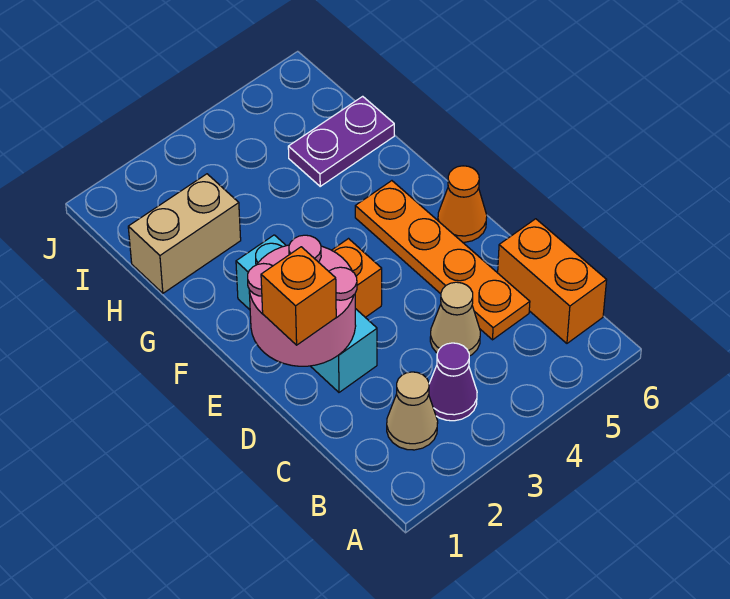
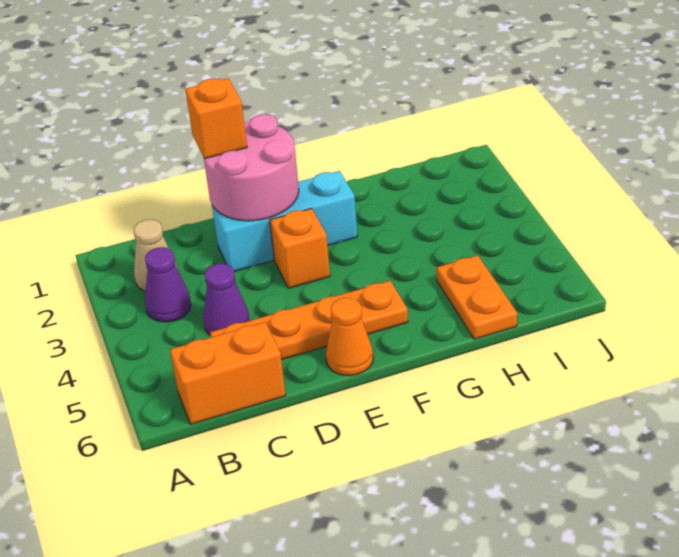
tan 1x1 cone [430,282,480,356] -> purple 1x1 cone [203,264,250,335]
tan 1x2 brick [128,174,241,293] -> none
purple 1x2 plate [288,96,394,186] -> orange 1x2 plate [437,255,517,339]

